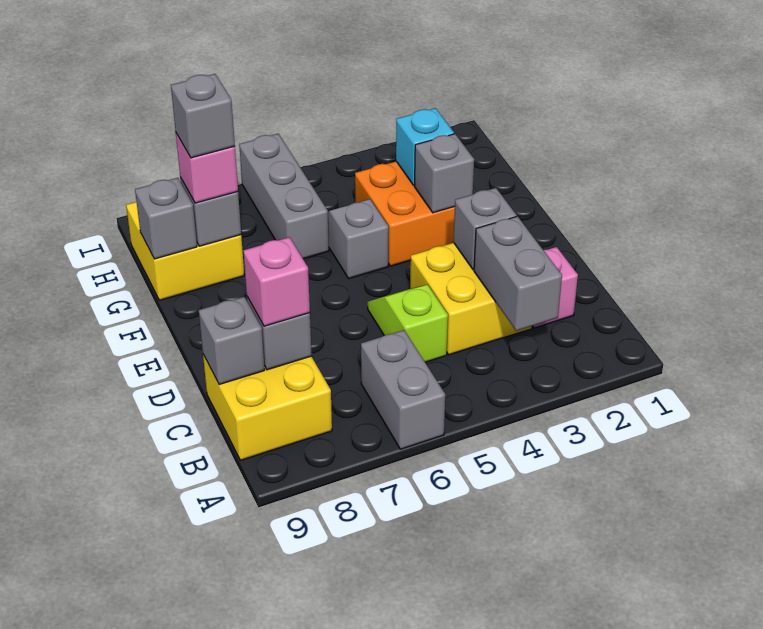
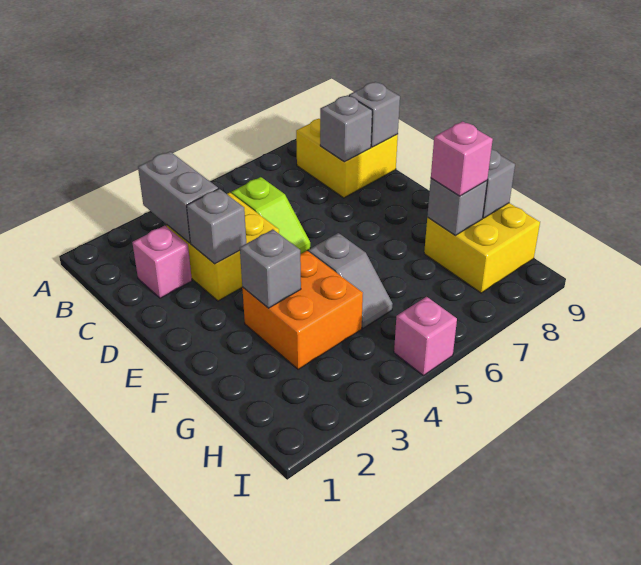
grey 1x2 brick [361,330,445,449] -> none
pink 1x1 brick [244,237,310,326] -> pink 1x1 brick moved to [394,297,457,376]
cyan 1x1 brick [396,108,454,186] -> none
grey 1x3 brick [239,134,329,259] -> none
grey 1x1 brick [171,74,235,158] -> none

